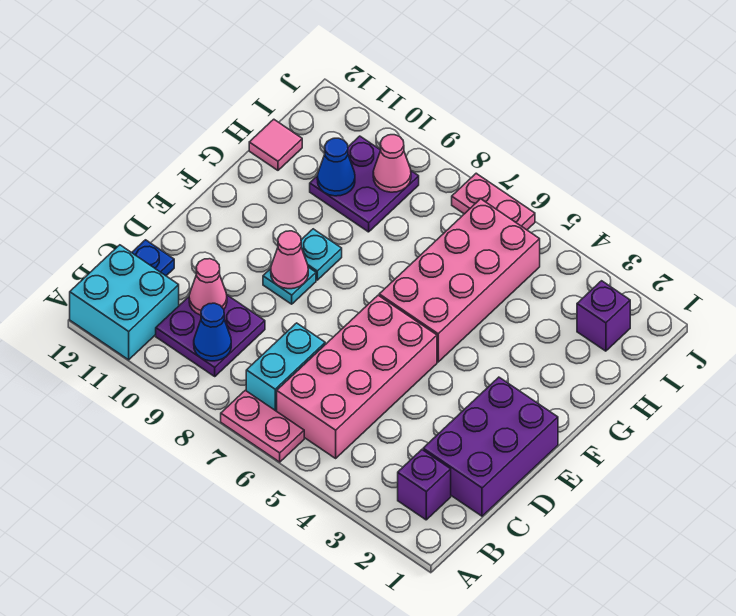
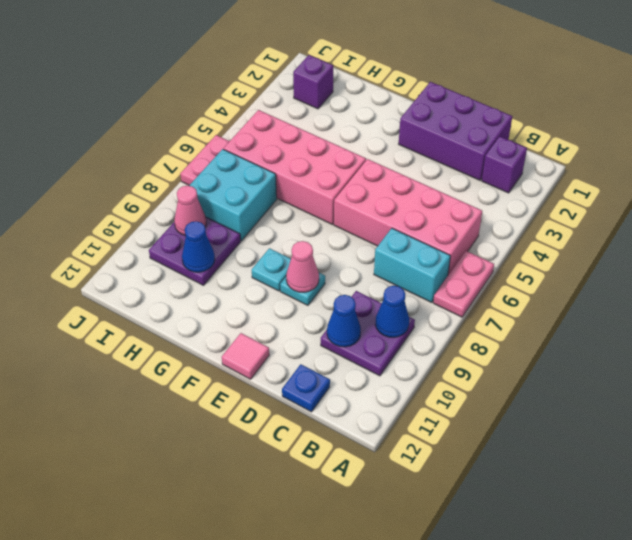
cyan 2x2 brick [70,245,179,360] -> cyan 2x2 brick moved to [189,149,277,241]
pink 1x1 cone [189,259,227,315] -> blue 1x1 cone [327,295,361,347]
pink 1x1 tile [249,119,302,170] -> pink 1x1 tile moved to [222,333,269,379]

